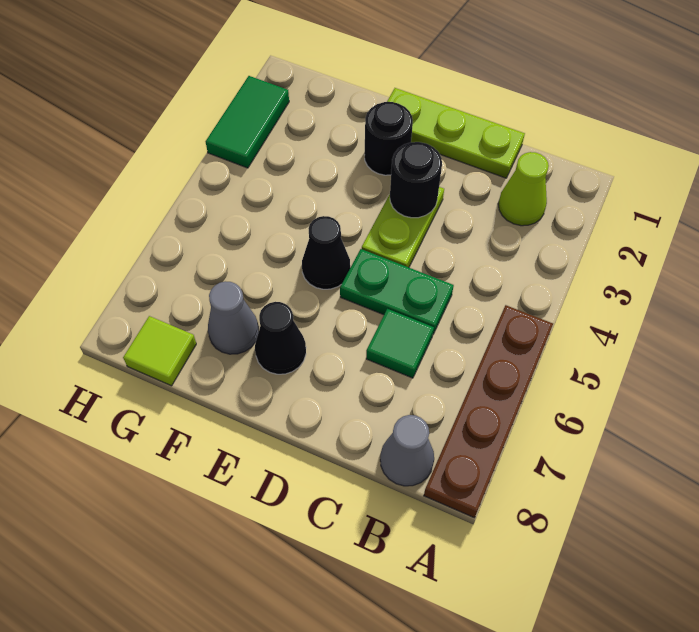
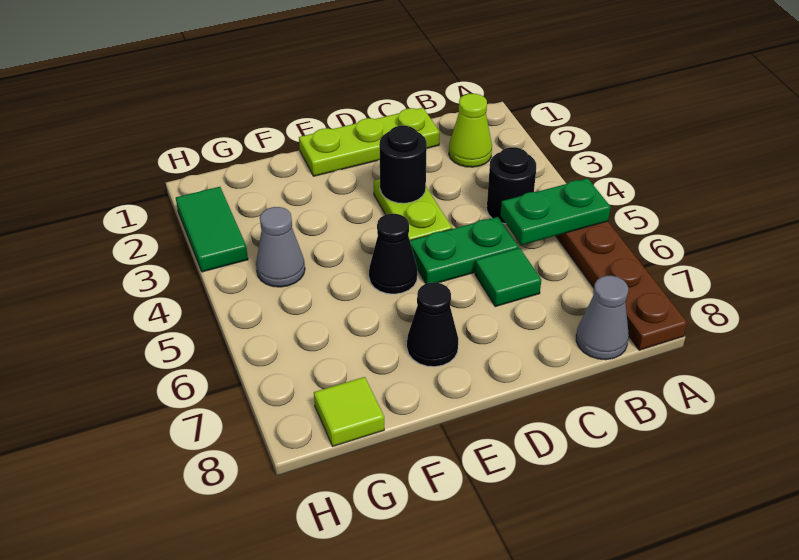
none -> green 1x2 plate [500,178,610,245]
black 1x1 round brick [365,102,413,175] -> black 1x1 round brick moved to [487,147,536,224]
grey 1x1 cone [208,281,259,354] -> grey 1x1 cone moved to [256,207,305,287]

